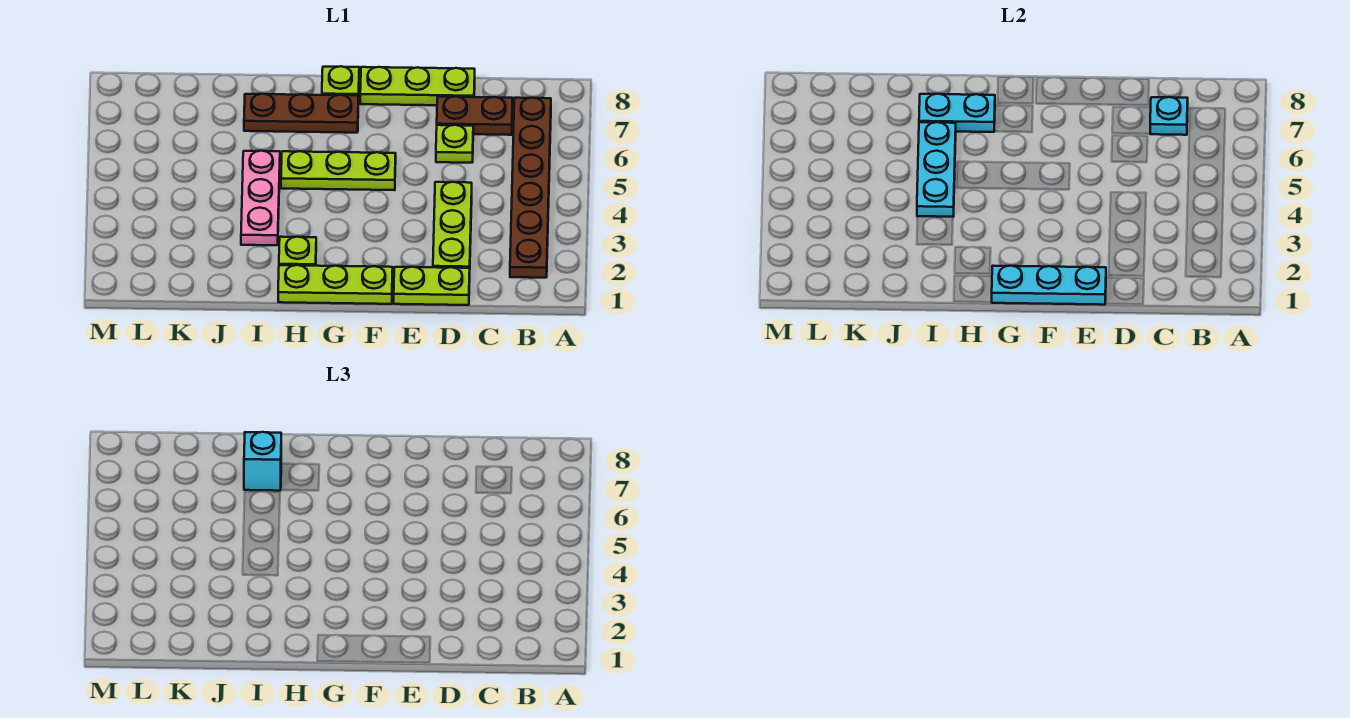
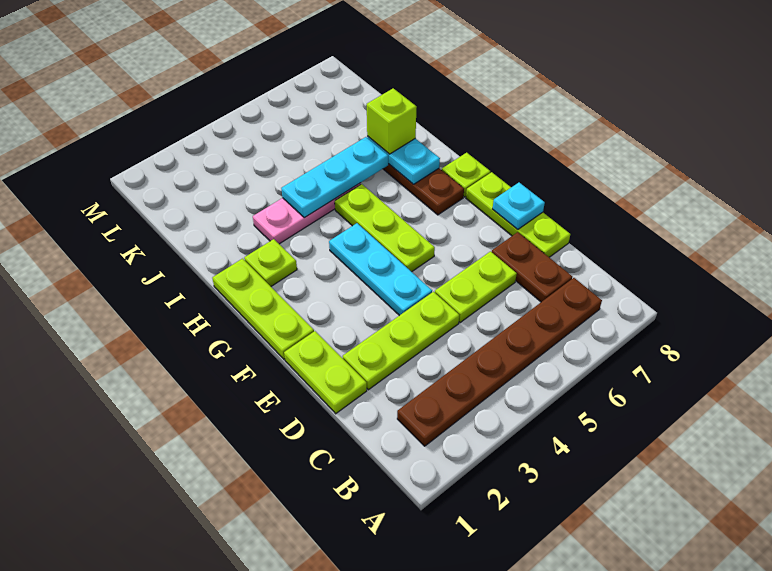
cyan 1x1 plate [1150,97,1188,135] -> cyan 1x1 plate moved to [493,183,545,230]
lime 1x1 plate [436,125,473,163] -> lime 1x2 plate [435,251,517,323]
cyan 1x3 plate [991,266,1106,305] -> cyan 1x3 plate moved to [329,223,432,316]
cyan 1x1 brick [244,432,281,491] -> lime 1x1 brick [367,88,417,154]

